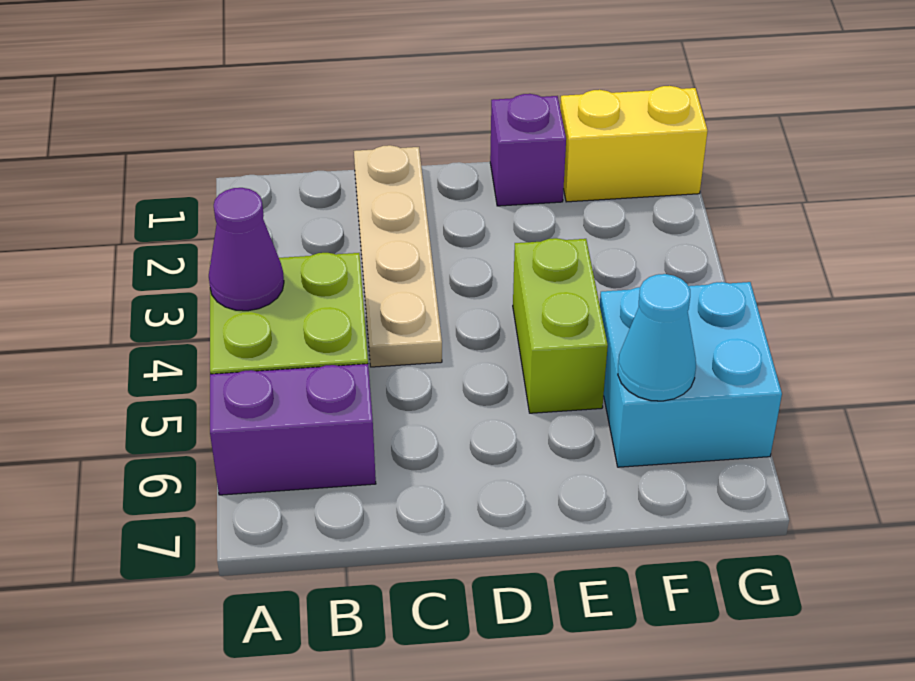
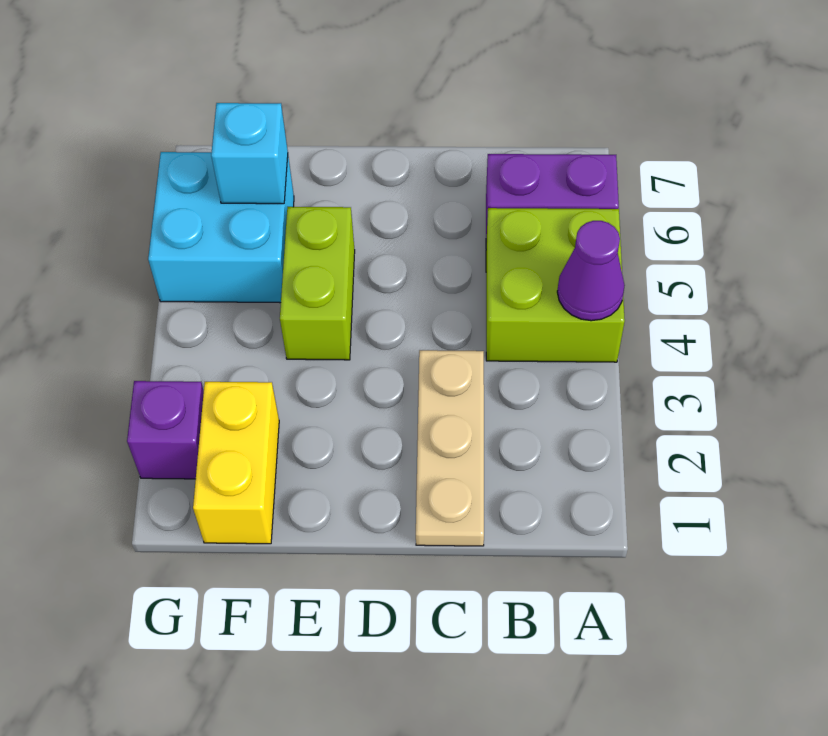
tan 1x4 plate [354,145,442,367] -> tan 1x3 plate [416,350,484,546]
purple 1x1 brick [490,94,566,206] -> purple 1x1 brick moved to [127,381,204,479]
yellow 1x2 brick [560,86,708,202] -> yellow 1x2 brick turned to [193,382,279,544]
cyan 1x1 cone [618,274,696,401] -> cyan 1x1 brick [211,103,288,204]

